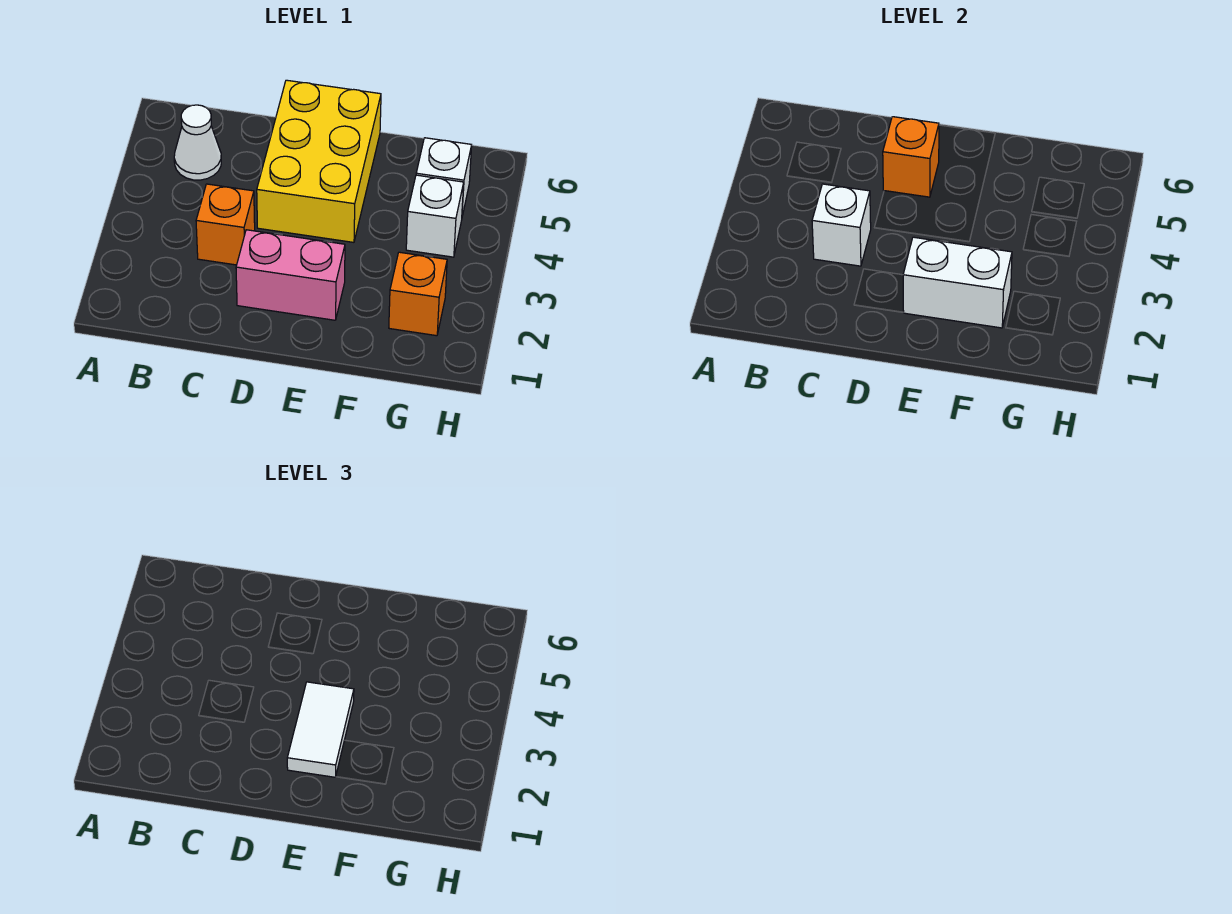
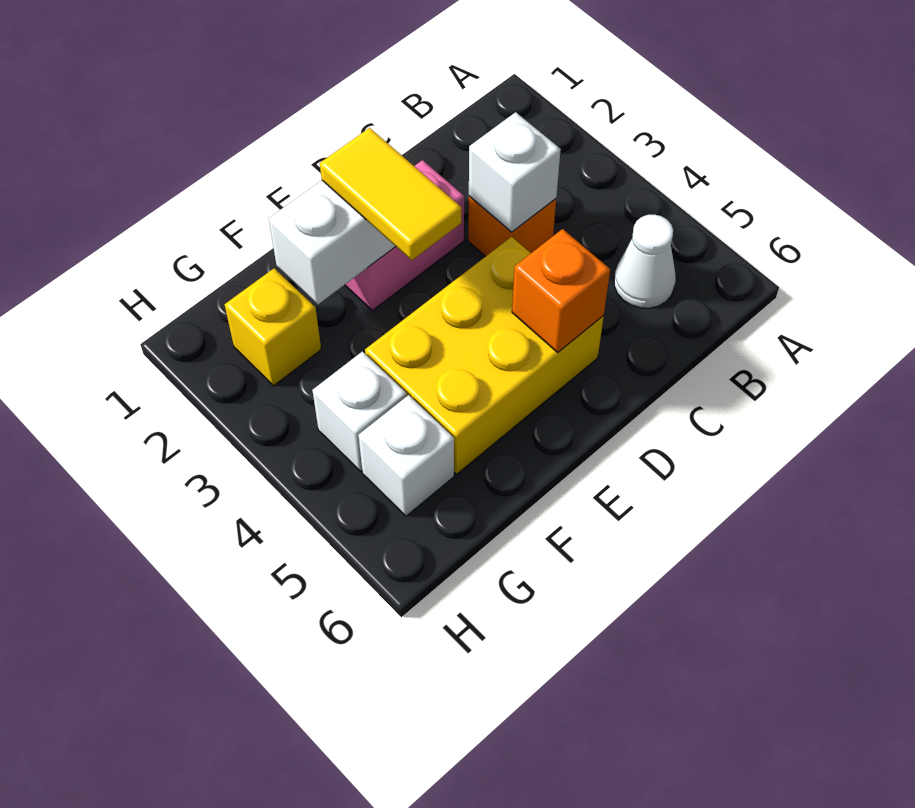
yellow 2x3 brick [257,80,381,242] -> yellow 2x3 brick turned to [365,237,604,474]
white 1x2 tile [287,682,354,777] -> yellow 1x2 tile [320,128,461,260]
orange 1x1 brick [389,252,447,336] -> yellow 1x1 brick [225,268,321,386]

